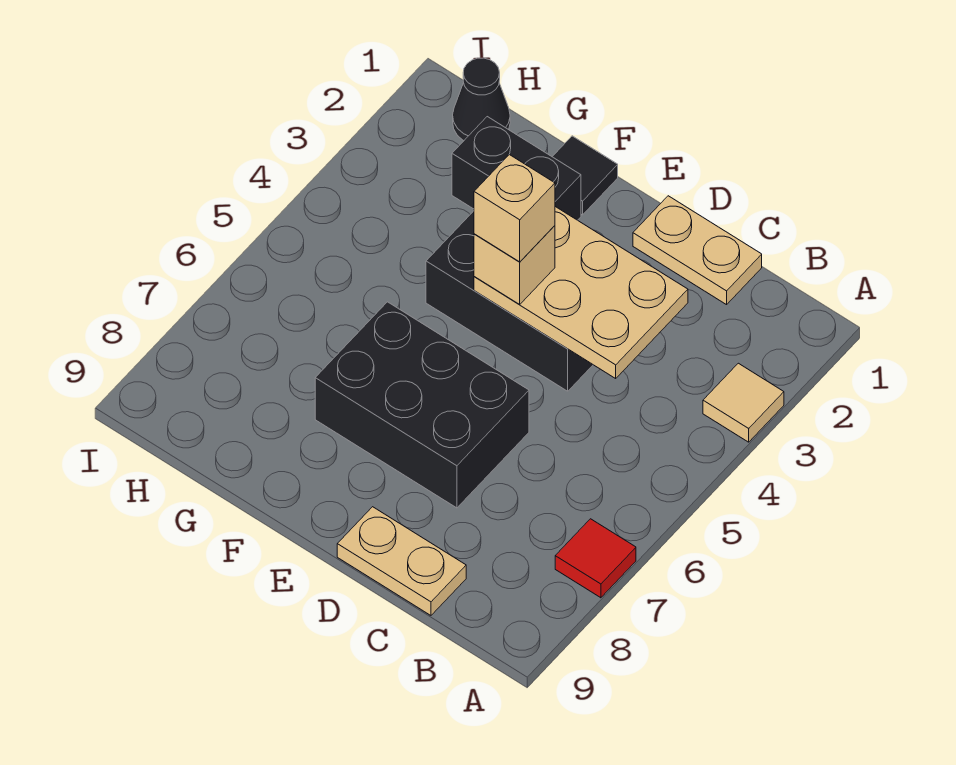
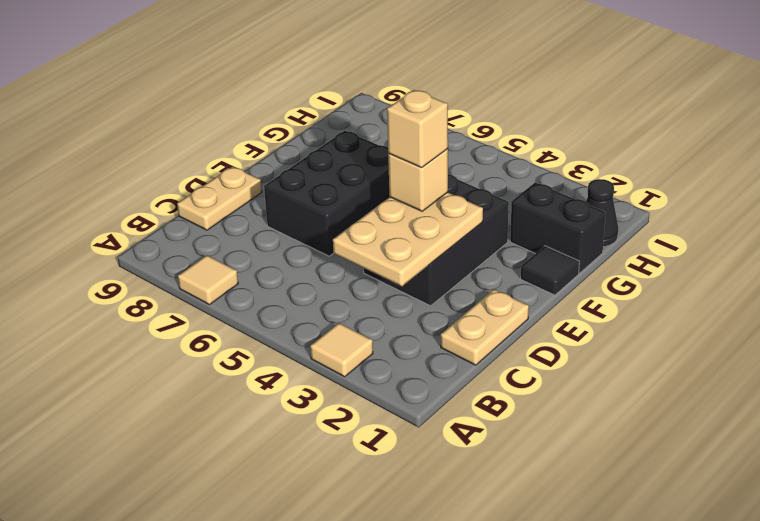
red 1x1 tile [555,519,636,598] -> tan 1x1 tile [178,255,238,305]
black 1x2 brick [452,117,581,220] -> black 1x2 brick turned to [510,182,605,273]

